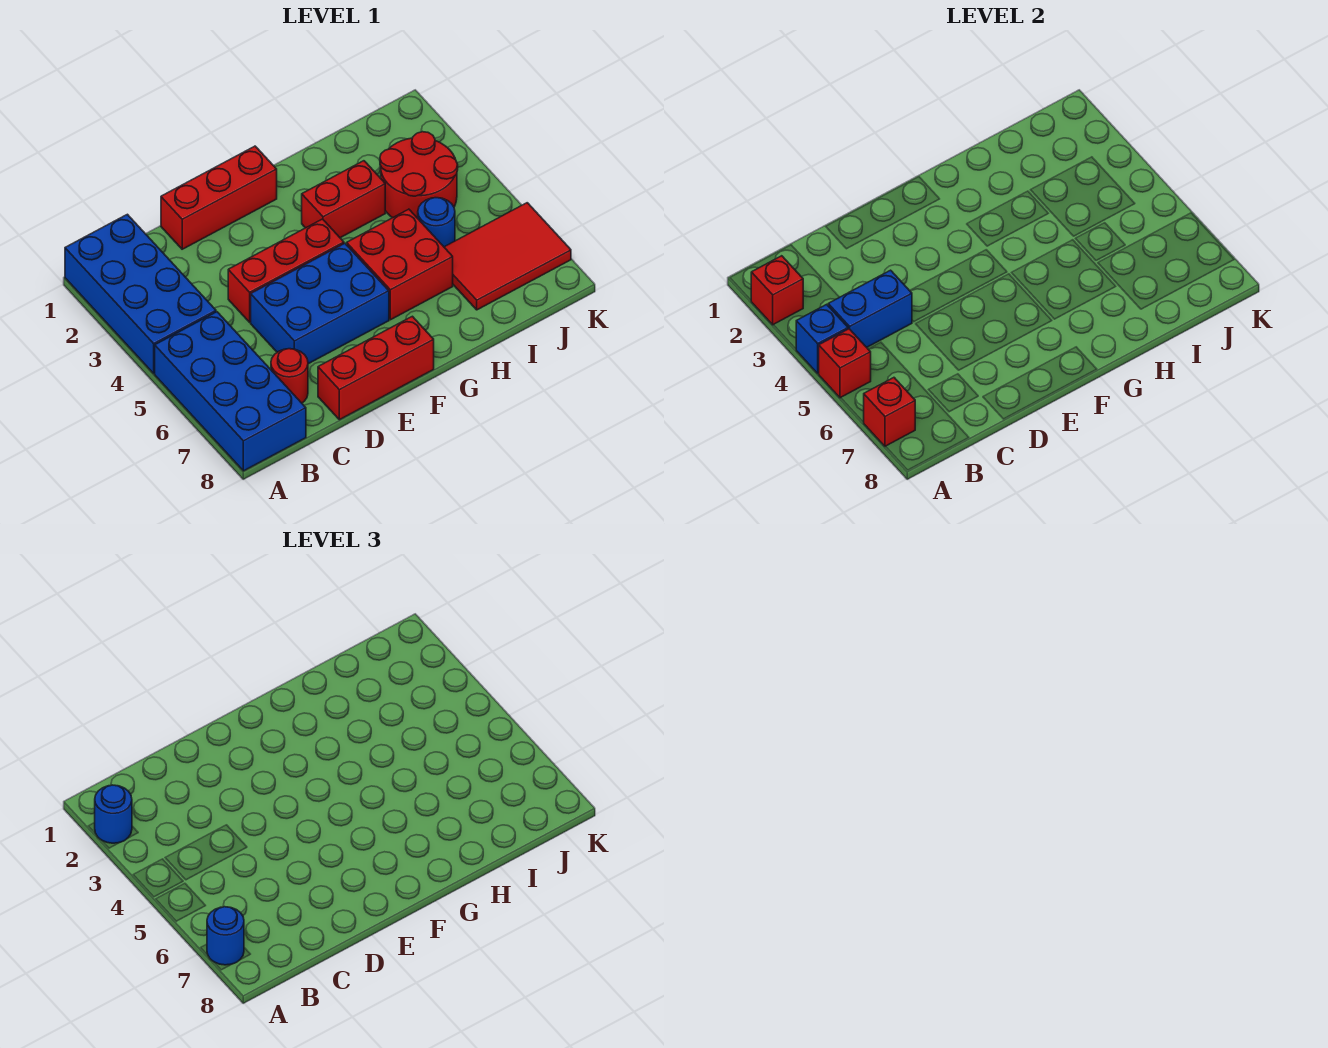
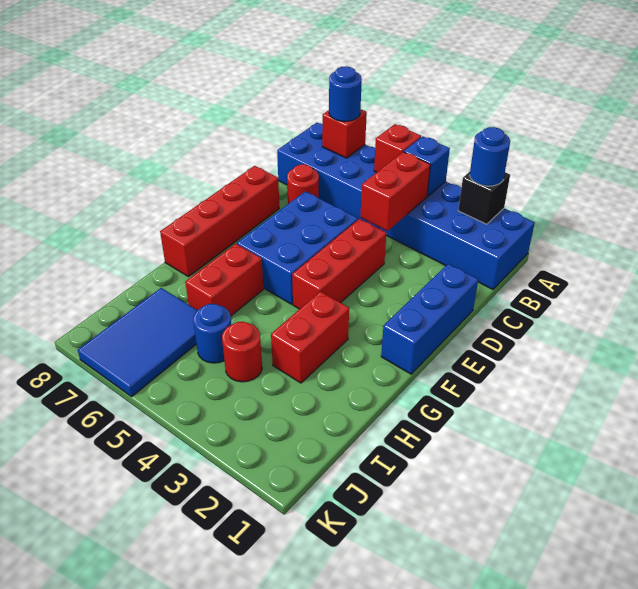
red 1x1 brick [751,256,803,325] -> black 1x1 brick [458,172,510,224]
blue 1x2 brick [828,270,912,347] -> red 1x2 brick [360,152,430,231]
red 1x3 brick [161,146,277,249] -> blue 1x3 brick [381,264,478,374]
red 1x3 brick [318,316,434,420] -> red 1x4 brick [160,166,279,277]
red 2x2 brick [347,209,453,320] -> red 1x2 brick [185,244,263,316]
red 2x2 round brick [380,132,458,218] -> red 1x1 round brick [222,322,262,382]
red 2x3 tile [444,203,571,310] -> blue 2x3 tile [78,288,197,397]

